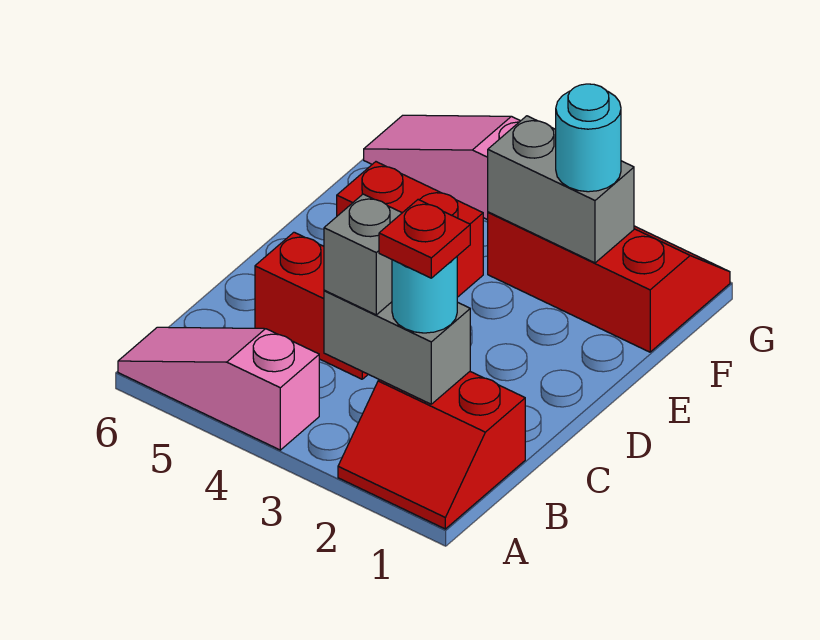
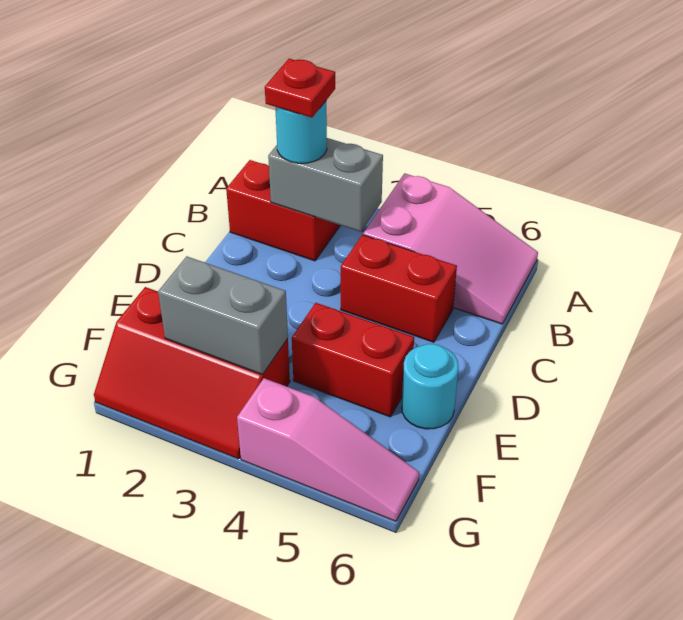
pink 1x3 slope [118,327,319,450] -> pink 2x3 slope [363,173,538,324]
grey 1x1 brick [324,194,402,315] -> none
cyan 1x1 round brick [556,84,621,192] -> cyan 1x1 round brick moved to [402,344,459,429]

